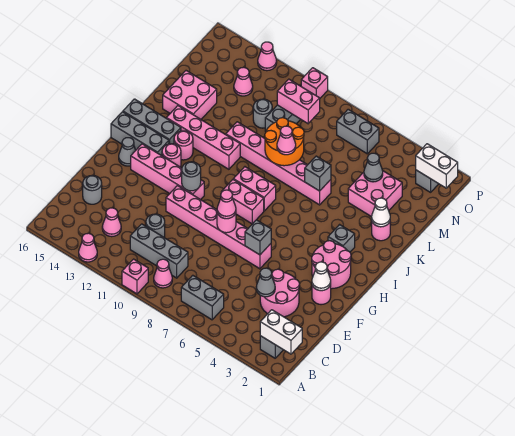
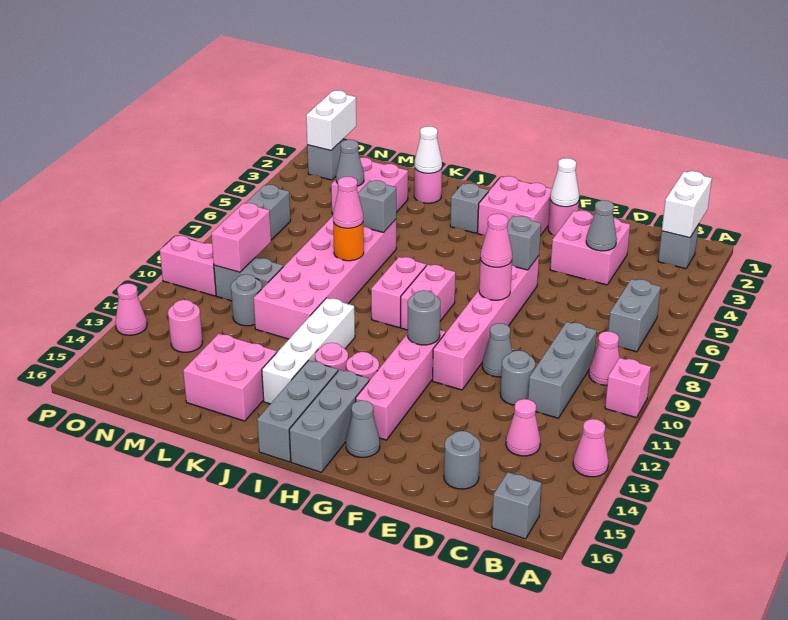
none -> grey 1x1 brick [492,472,542,539]
pink 2x2 round brick [260,269,299,317] -> pink 2x2 brick [550,211,630,285]
none -> grey 1x1 cone [482,323,512,377]
pink 2x2 round brick [312,241,351,289] -> pink 2x2 brick [478,176,552,236]
pink 1x4 brick [166,106,240,169] -> white 1x4 brick [262,298,355,404]
pink 1x6 brick [226,122,331,205] -> pink 2x6 brick [253,216,396,339]
orange 2x2 round brick [265,118,304,166] -> orange 1x1 round brick [333,223,364,261]
pink 1x1 cone [234,67,253,96] -> pink 1x1 round brick [168,300,203,352]
pink 1x1 brick [301,68,328,98] -> pink 1x2 brick [160,236,216,296]

